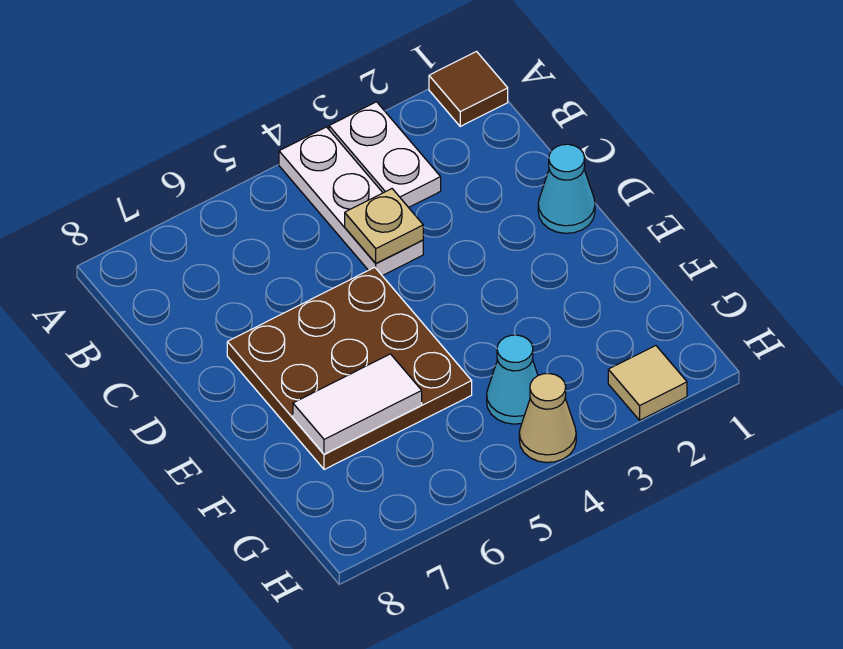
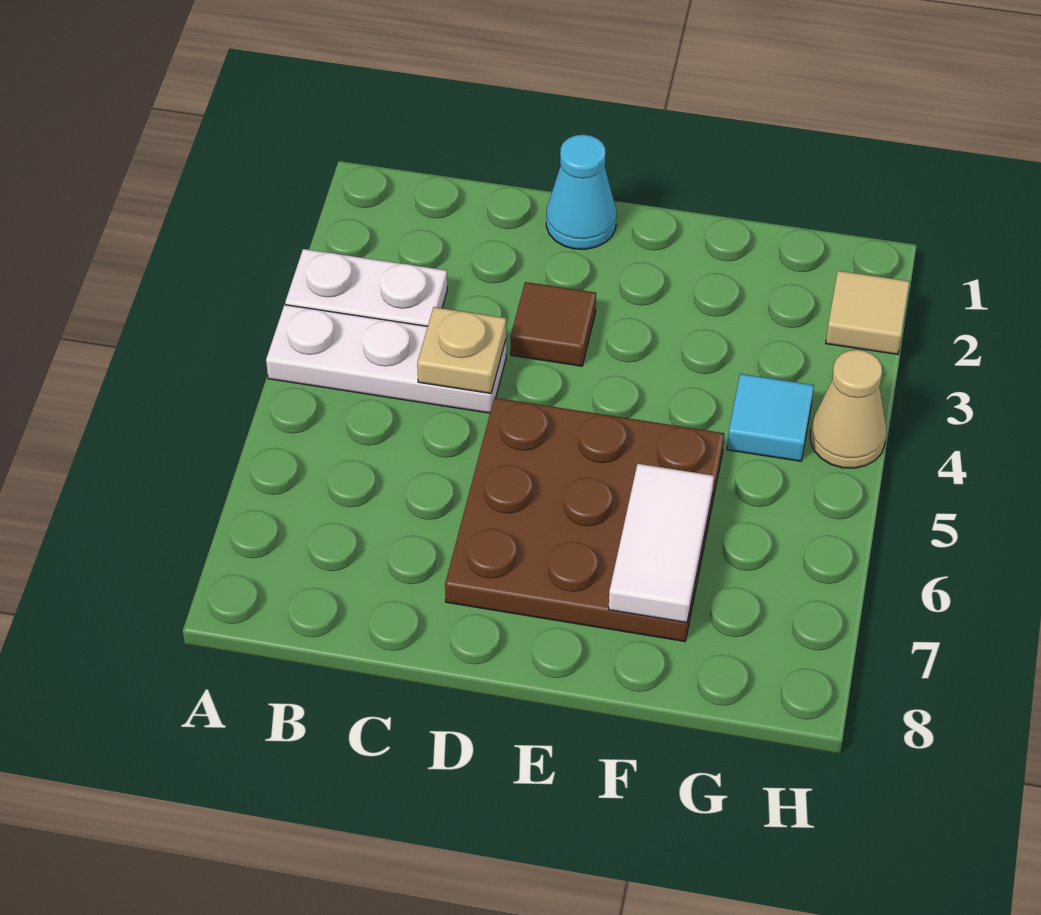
brown 1x1 tile [429,52,508,126] -> brown 1x1 tile moved to [511,282,596,366]
cyan 1x1 cone [487,335,538,424] -> cyan 1x1 tile [727,374,814,461]

